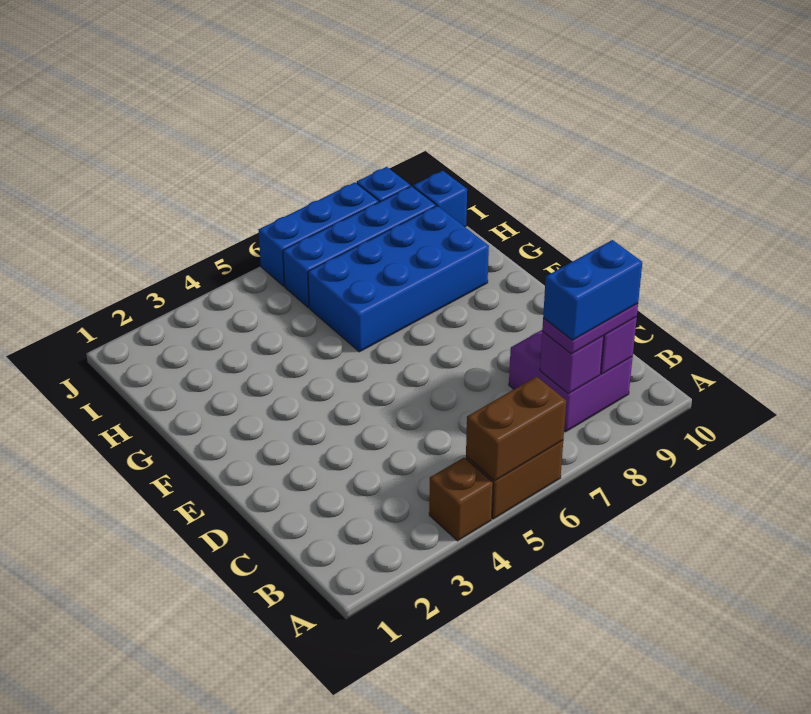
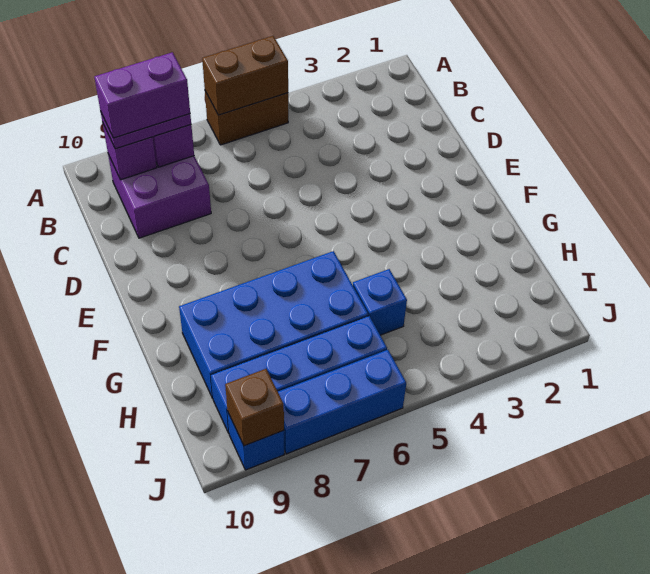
brown 1x1 brick [429,458,493,541] -> brown 1x1 brick moved to [225,369,284,446]
blue 1x2 brick [543,240,642,340] -> purple 1x2 brick [95,52,190,138]
blue 1x1 brick [413,171,467,227] -> blue 1x1 brick moved to [353,269,407,335]

